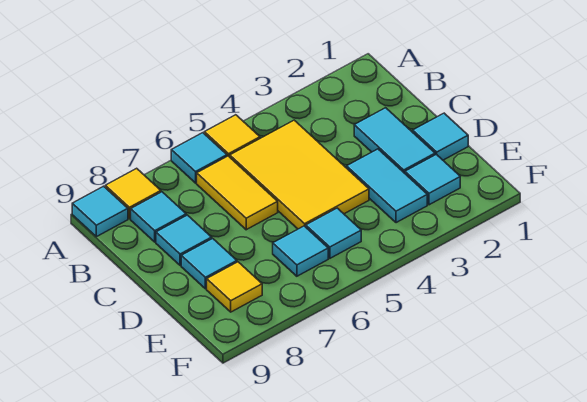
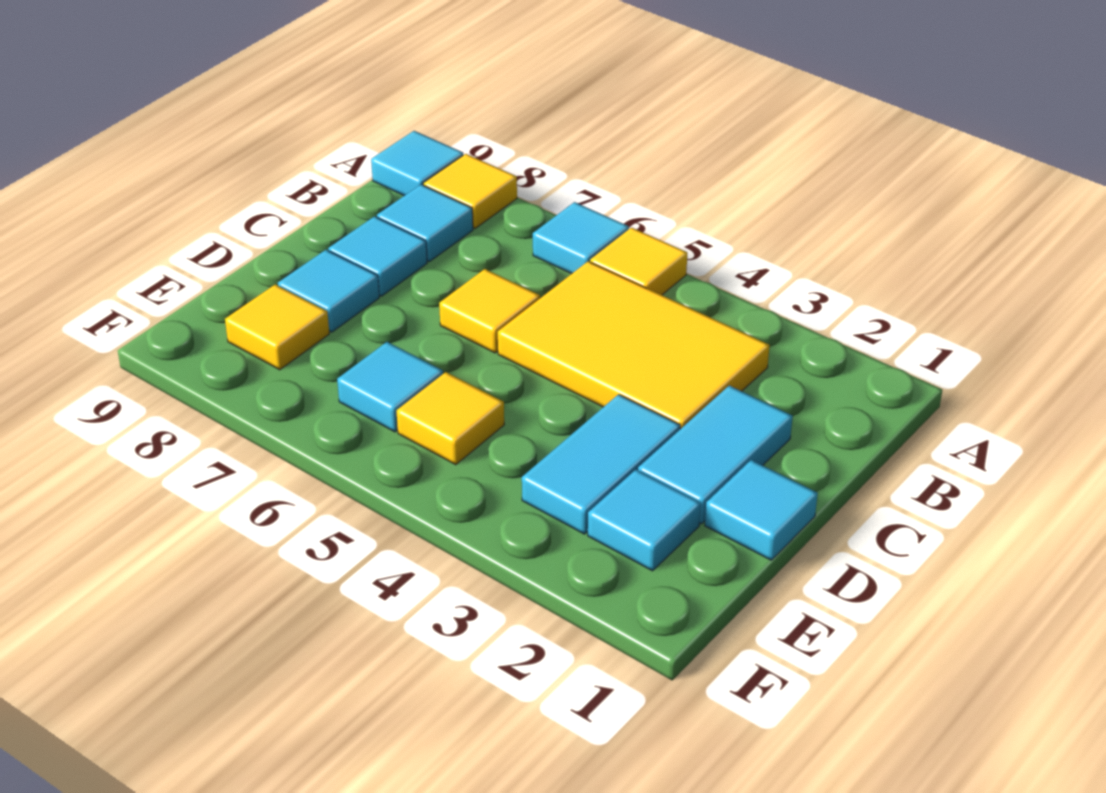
yellow 2x3 tile [230,120,369,229] -> yellow 2x3 tile turned to [498,261,770,429]
yellow 1x2 tile [197,156,278,230] -> yellow 1x1 tile [439,269,540,353]
cyan 1x1 tile [306,208,361,258] -> yellow 1x1 tile [396,372,504,465]

